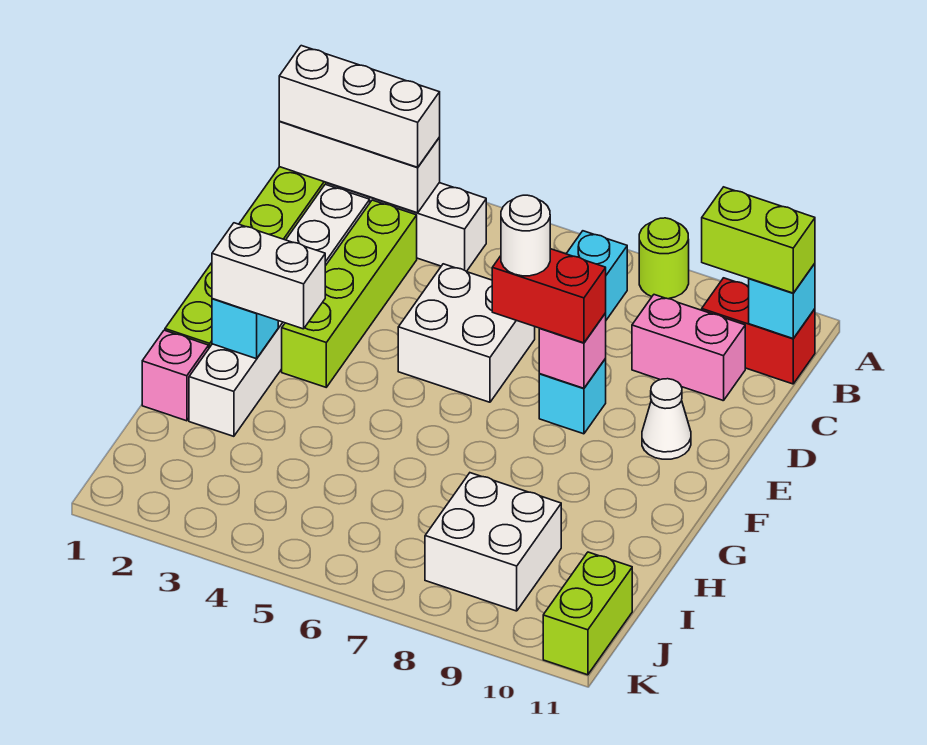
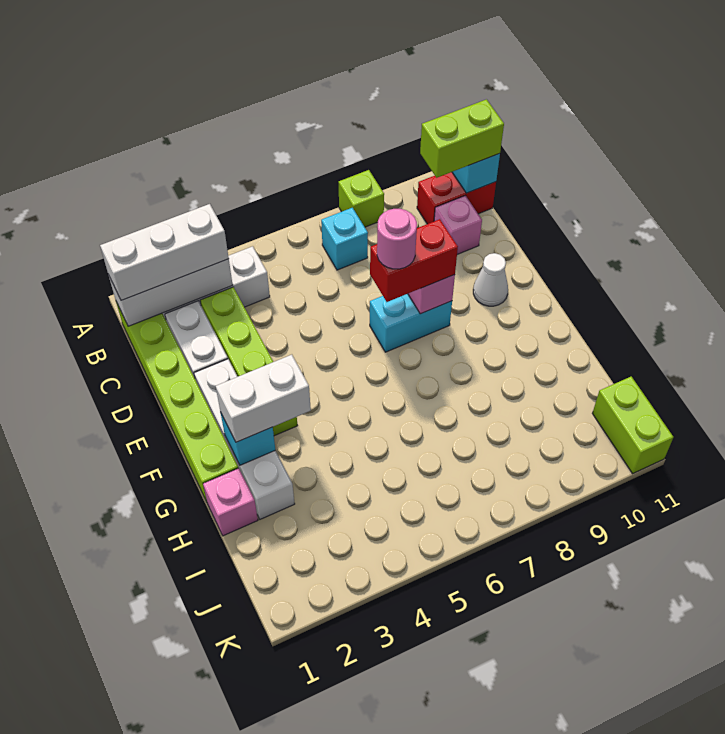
lime 1x1 round brick [639,218,689,299] -> lime 1x1 brick [338,170,384,227]
pink 1x2 brick [632,295,745,401] -> pink 1x1 brick [434,196,482,254]
white 2x2 brick [398,264,535,402] -> none
white 1x1 round brick [501,195,550,276] -> pink 1x1 round brick [377,209,417,269]
cyan 1x1 brick [539,358,606,434] -> cyan 1x2 brick [370,294,452,352]
white 2x2 brick [425,473,561,611] -> none

